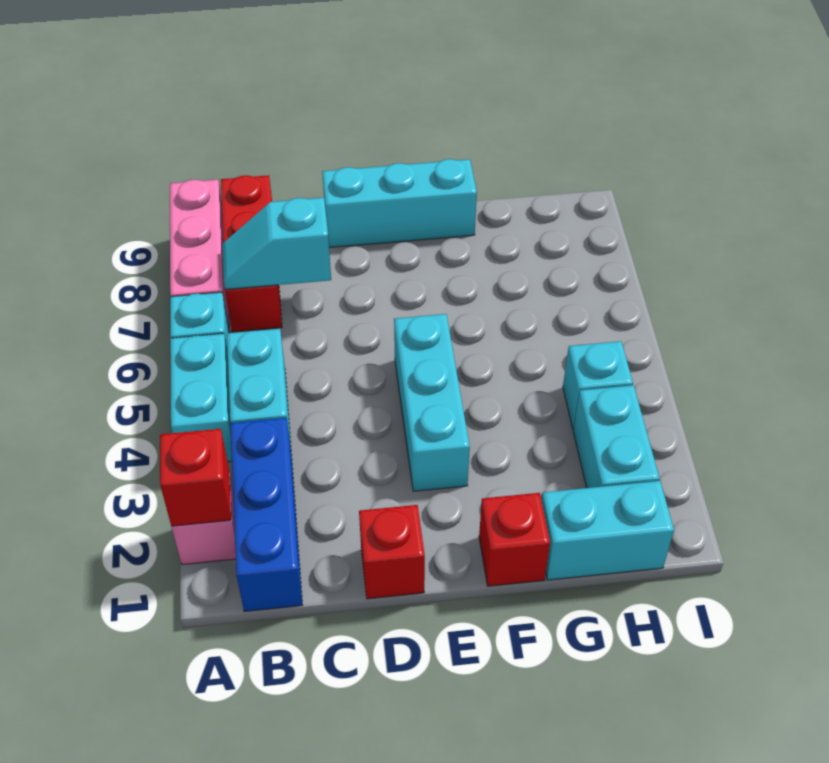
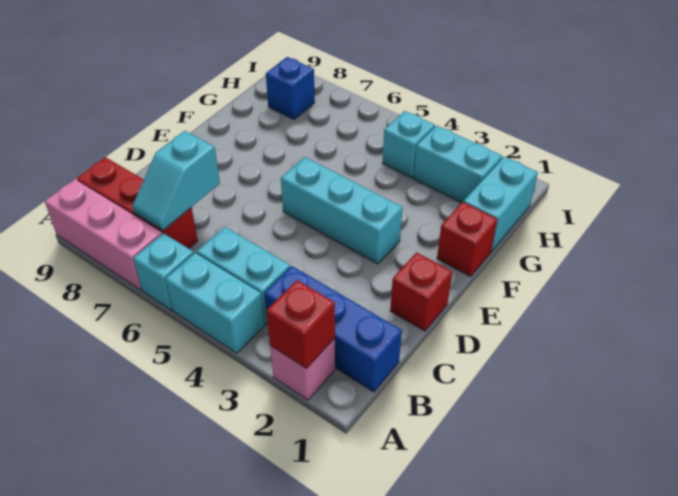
cyan 1x3 brick [322,159,477,248] -> none
none -> blue 1x1 brick [266,57,315,119]

